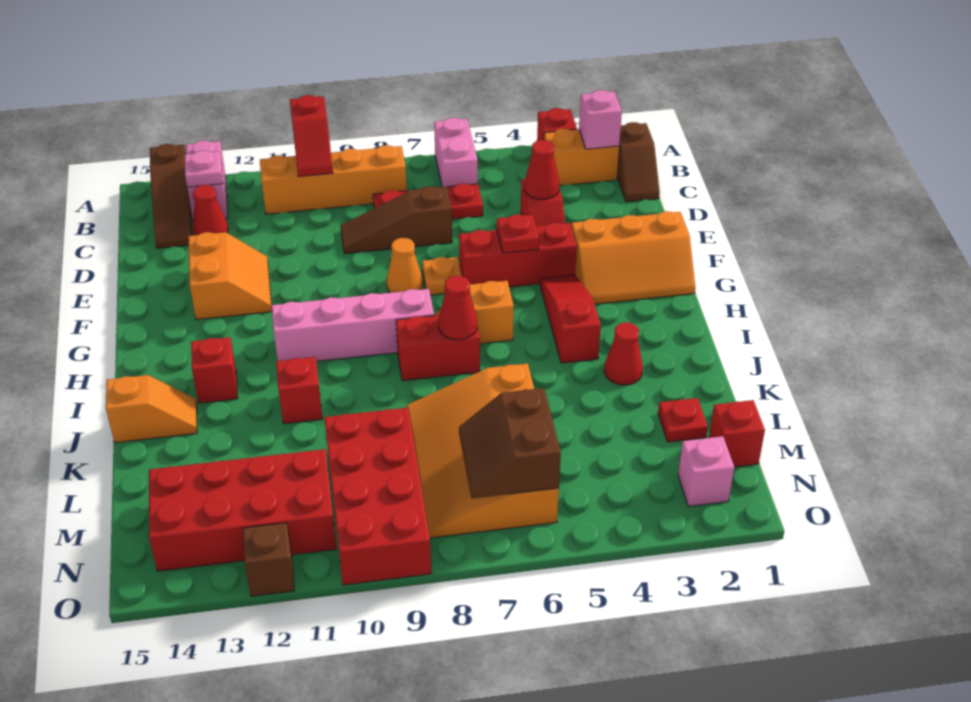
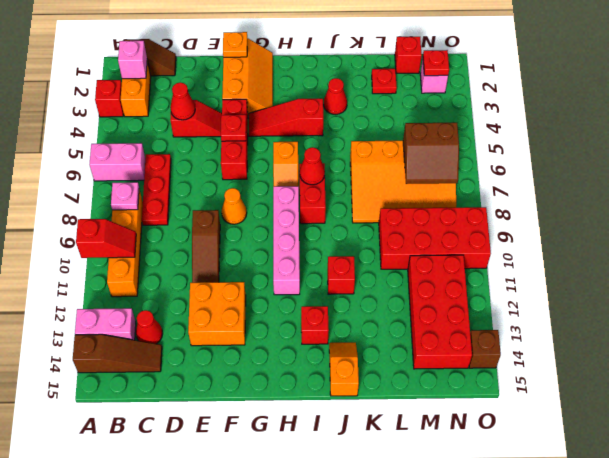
pink 1x1 plate [185,151,223,187] -> pink 1x1 plate moved to [111,182,139,210]
brown 1x3 slope [340,186,452,254] -> brown 1x3 slope moved to [192,210,220,283]
orange 2x2 slope [188,232,272,320] -> orange 2x2 brick [188,282,246,346]
orange 1x1 plate [422,257,462,295] -> orange 1x1 plate moved to [223,32,247,57]
none -> red 1x1 plate [423,50,449,76]
brown 1x1 brick [243,523,295,596] -> brown 1x1 brick moved to [469,330,501,368]

